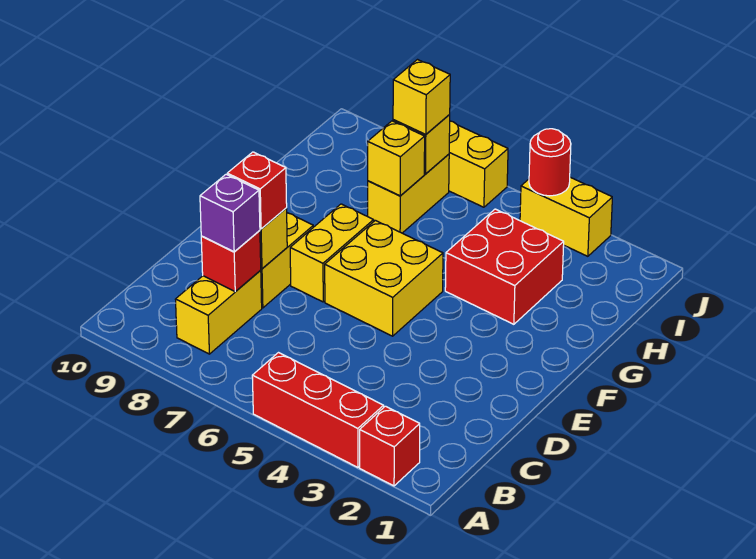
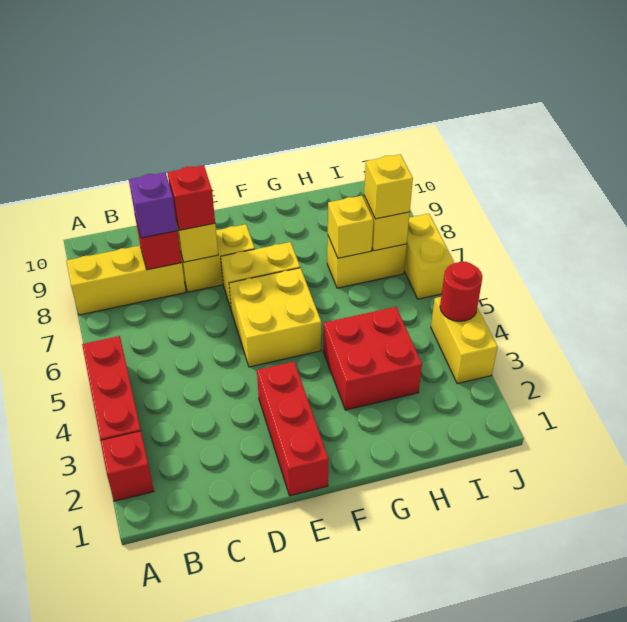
yellow 1x2 brick [175,270,262,354] -> yellow 1x3 brick [66,246,186,315]
none -> red 1x3 brick [257,362,329,496]

